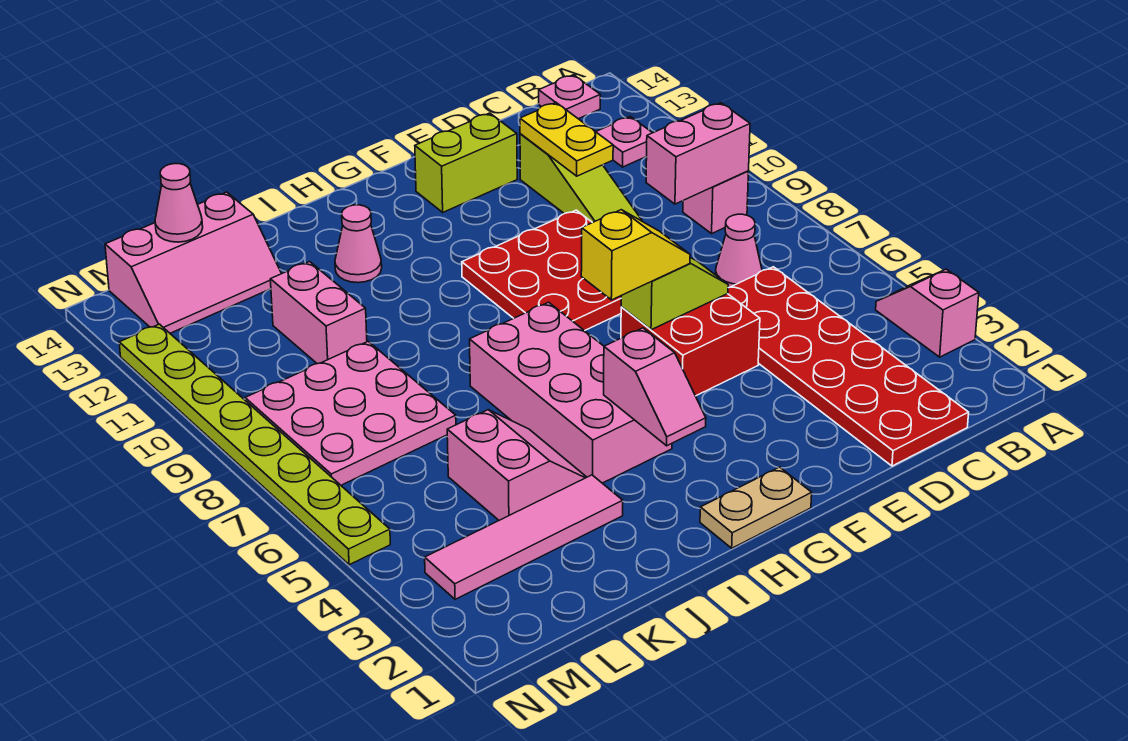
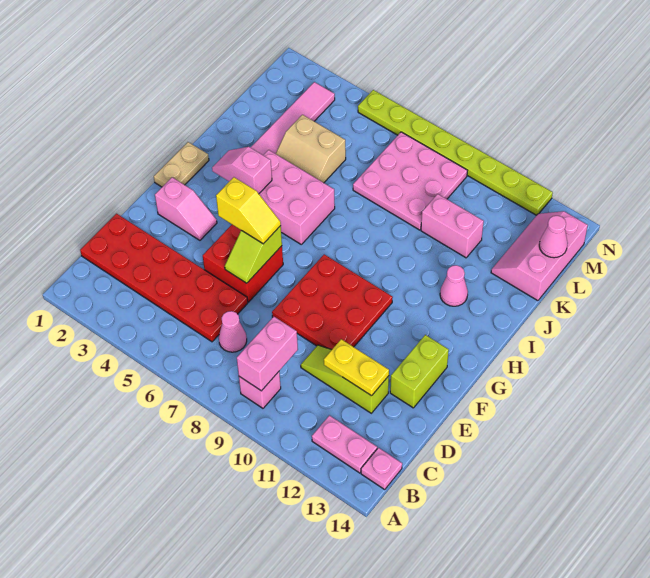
pink 1x2 slope [876,269,979,357] -> pink 1x2 slope moved to [155,177,217,240]
pink 1x1 plate [596,117,652,167] -> pink 1x2 plate [312,415,377,473]
yellow 1x2 slope [581,210,690,300] -> yellow 1x2 slope turned to [216,177,281,244]
pink 2x4 brick [470,302,672,483] -> pink 2x3 brick [259,150,335,244]
pink 2x2 slope [447,410,587,520] -> tan 2x2 slope [276,115,346,183]

